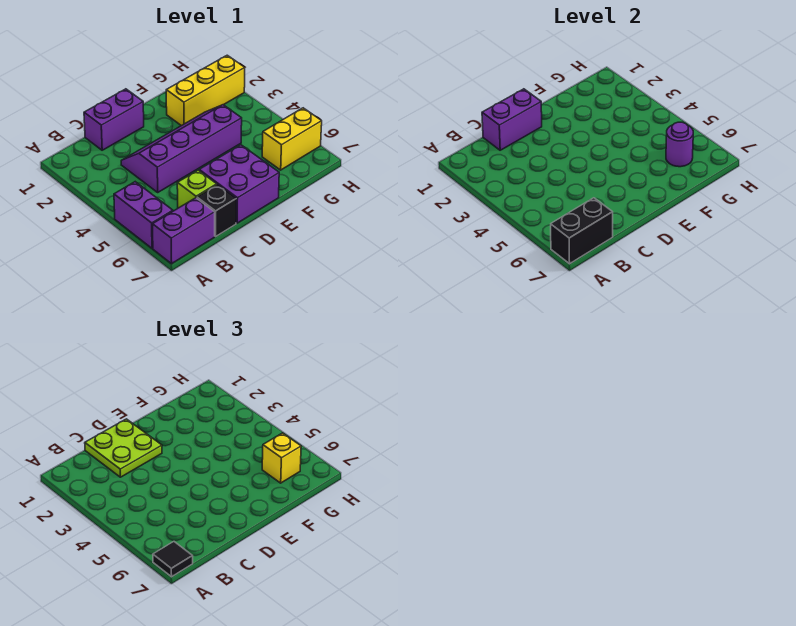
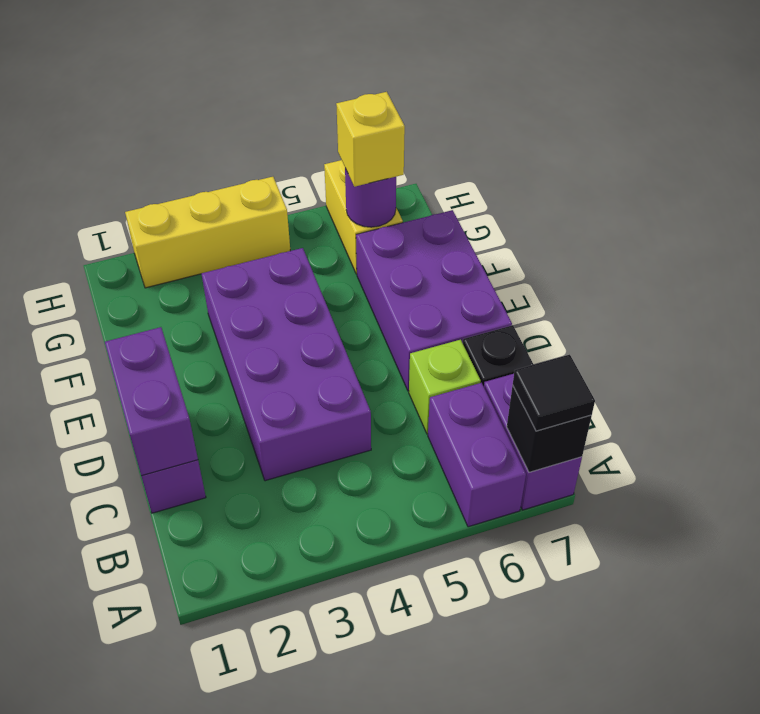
purple 1x2 brick [114,182,173,248] -> purple 1x2 brick turned to [428,383,526,527]
black 1x2 brick [551,198,613,264] -> black 1x1 brick [507,385,592,472]
lime 2x2 plate [85,419,162,477] -> none
purple 2x4 slope [121,105,242,192] -> purple 2x4 brick [202,248,371,481]
purple 2x2 brick [199,145,279,223] -> purple 2x3 brick [356,210,512,391]
yellow 1x3 brick [166,55,245,126] -> yellow 1x3 brick turned to [125,177,290,288]

